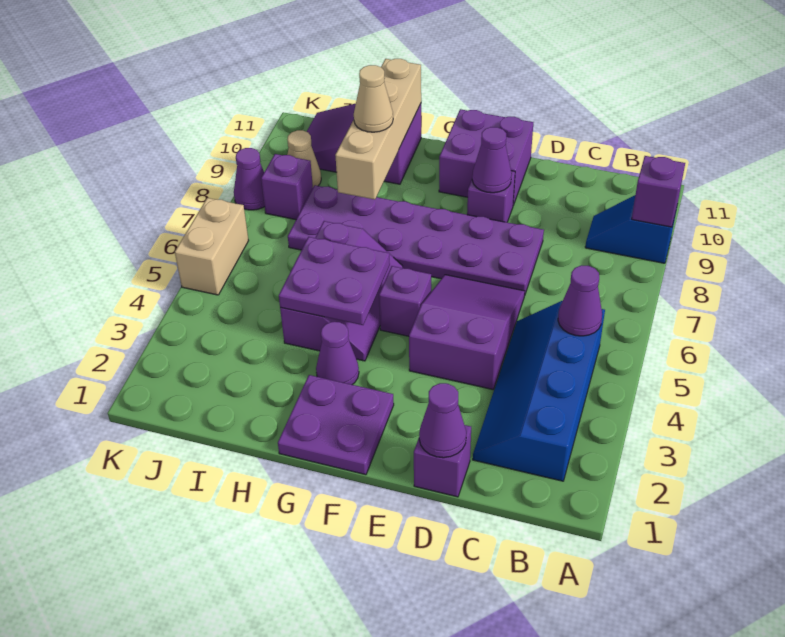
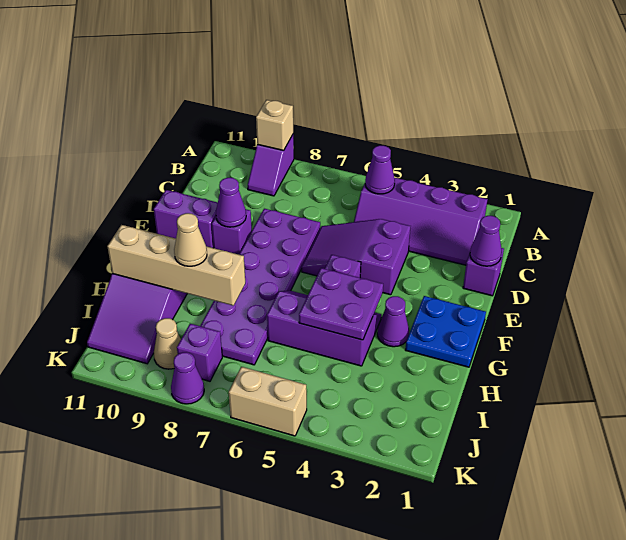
blue 1x2 slope [585,195,677,263] -> purple 1x2 slope [248,135,294,196]
purple 1x1 brick [632,156,685,227] -> tan 1x1 brick [256,100,293,150]
blue 2x4 slope [473,301,605,481] -> purple 2x4 slope [354,178,488,265]
purple 2x2 brick [439,109,533,205] -> purple 1x2 brick [154,190,218,248]
purple 2x2 plate [278,375,394,475] -> blue 2x2 plate [405,296,486,367]

